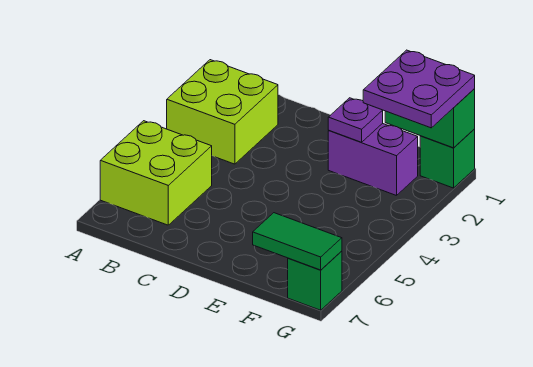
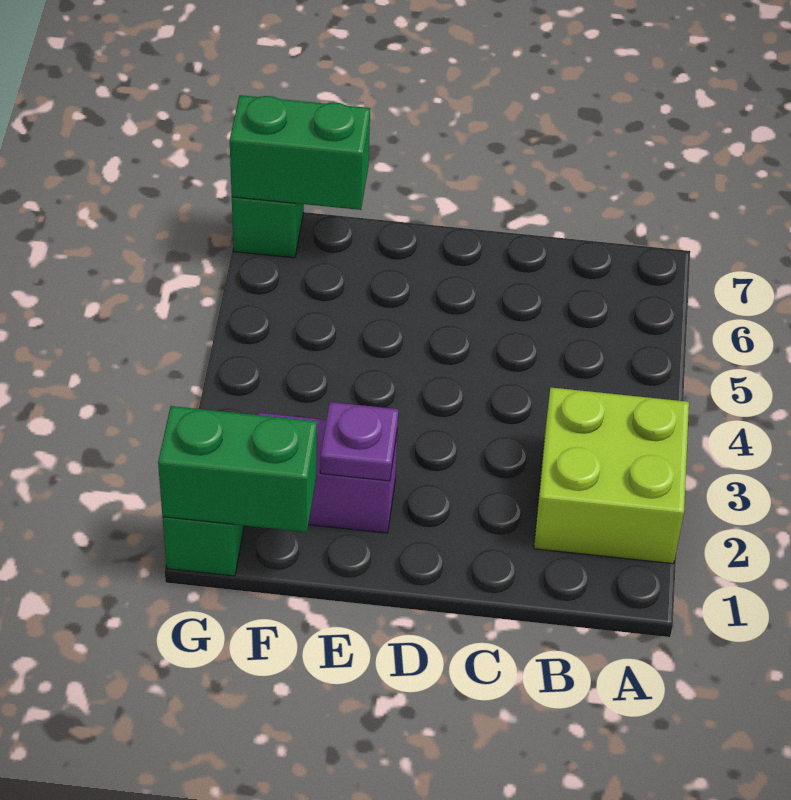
lime 2x2 brick [100,121,212,225] -> none
purple 2x2 plate [363,50,475,128] -> none
green 1x2 tile [253,213,342,270] -> green 1x2 brick [230,95,370,210]

